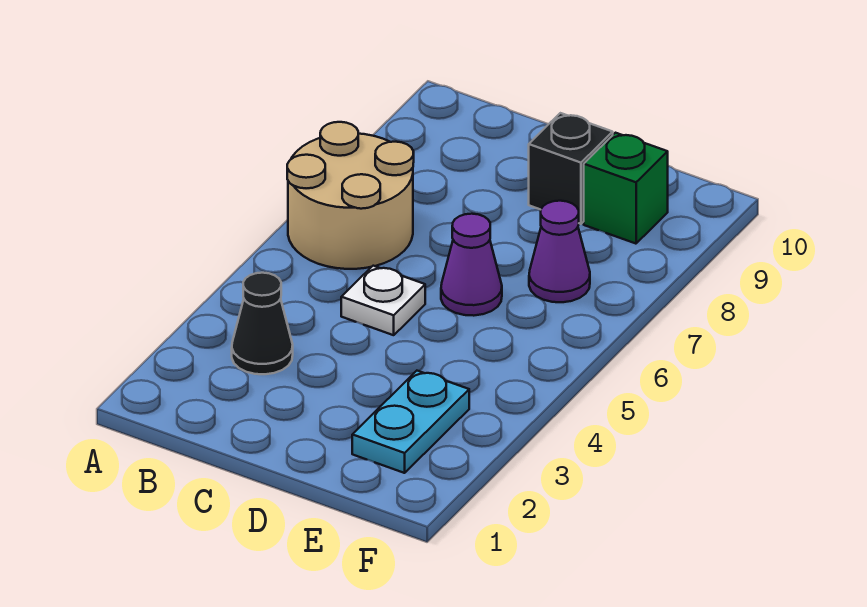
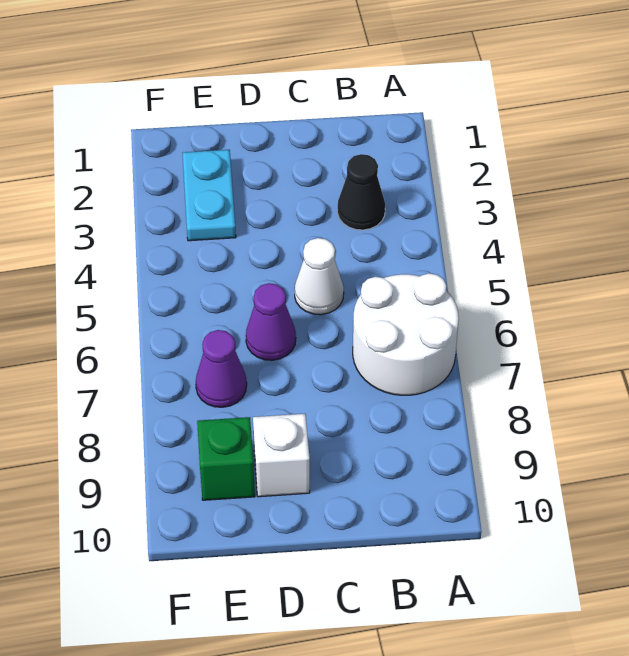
tan 2x2 round brick [287,122,414,269] -> white 2x2 round brick [353,273,459,395]
white 1x1 plate [341,266,425,335] -> white 1x1 cone [294,238,344,315]
black 1x1 brick [529,113,613,224] -> white 1x1 brick [253,414,310,497]

